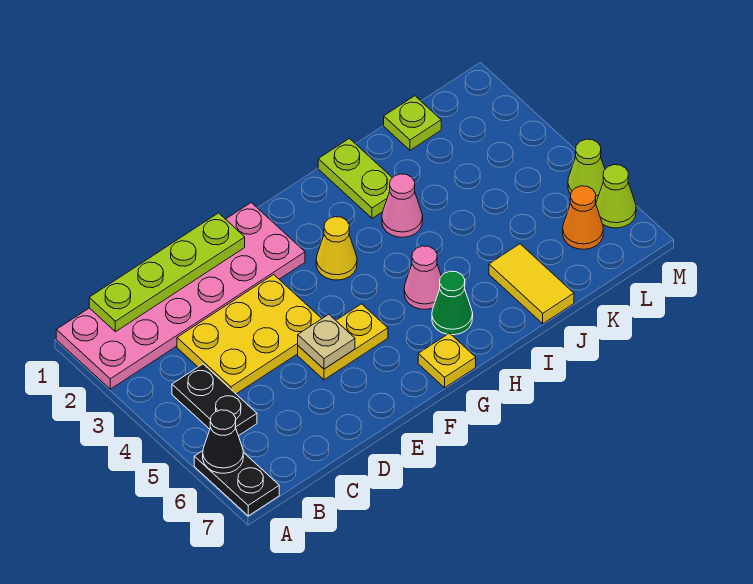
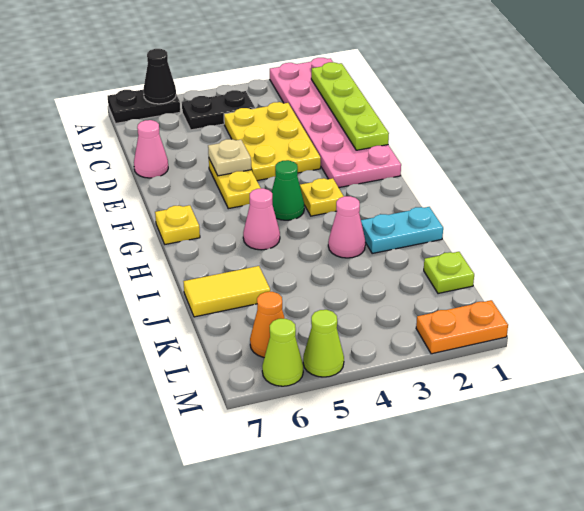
none -> pink 1x1 cone [134,120,168,178]
yellow 1x1 cone [316,217,357,280] -> yellow 1x1 plate [300,178,344,216]
green 1x1 cone [432,271,473,335] -> green 1x1 cone moved to [272,160,304,220]
lime 1x2 plate [318,139,392,218] -> cyan 1x2 plate [361,207,443,254]
none -> orange 1x2 plate [416,300,508,354]

